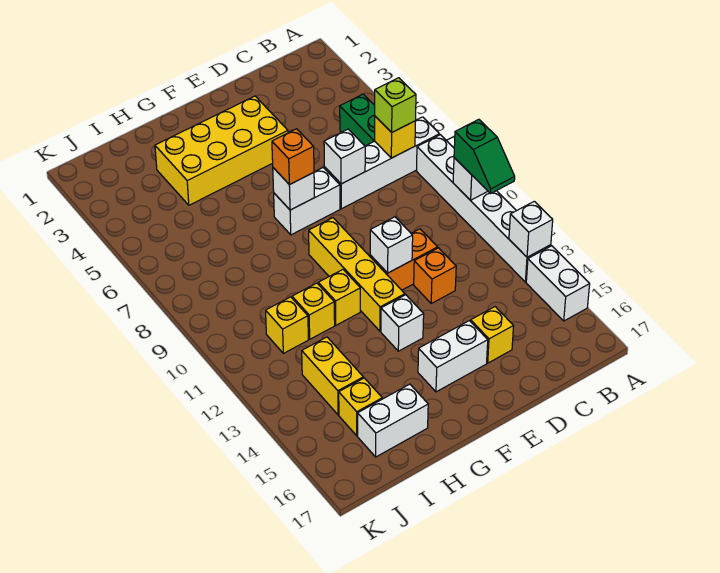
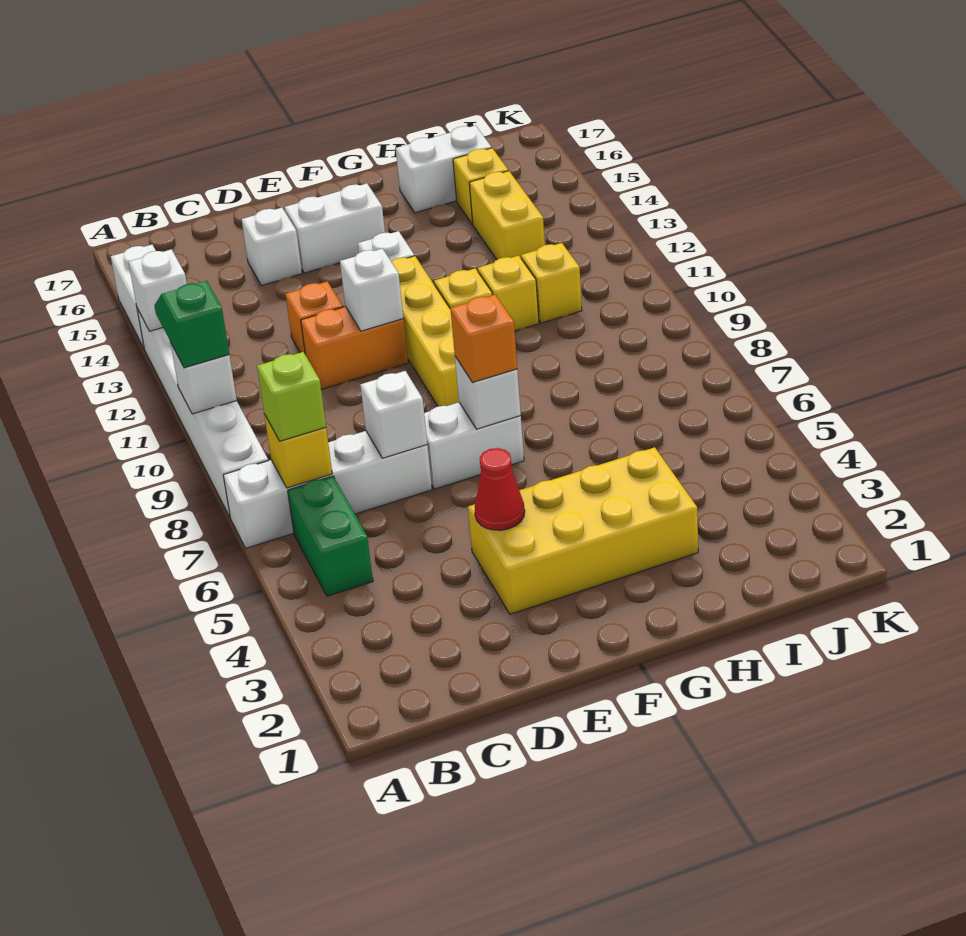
yellow 1x1 brick [471,307,514,363] -> white 1x1 brick [242,208,302,286]
none -> red 1x1 cone [475,448,525,530]

